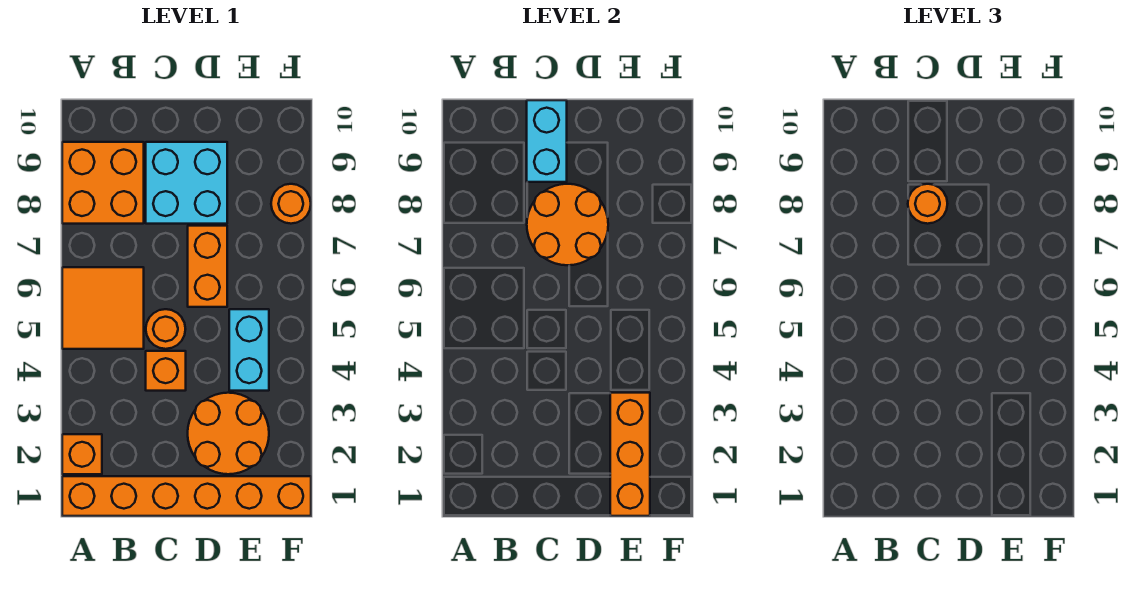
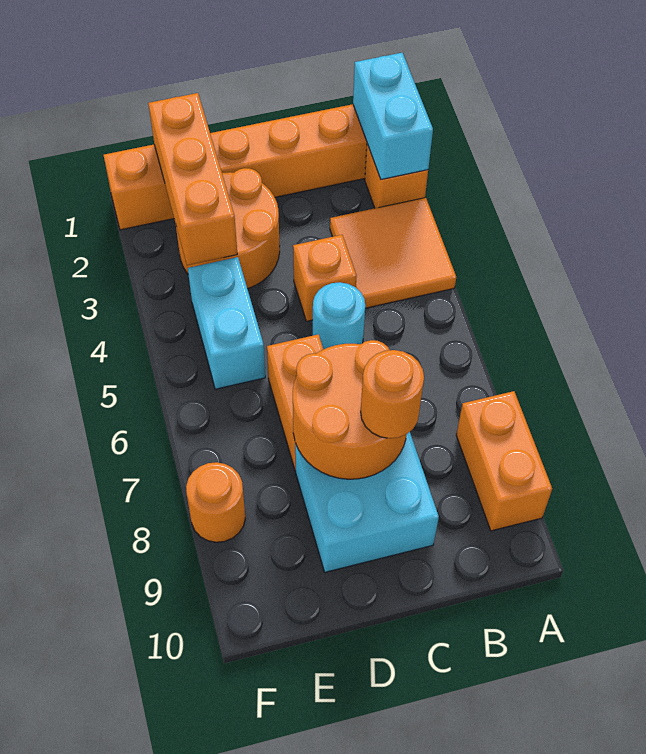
orange 2x2 tile [62,267,144,349] -> orange 2x2 tile moved to [330,198,456,308]
orange 2x2 brick [62,142,144,224] -> orange 1x2 brick [456,391,552,531]
orange 1x1 round brick [146,309,185,349] -> cyan 1x1 round brick [313,282,365,349]
cyan 1x2 brick [527,100,567,182] -> cyan 1x2 brick moved to [353,53,433,179]

